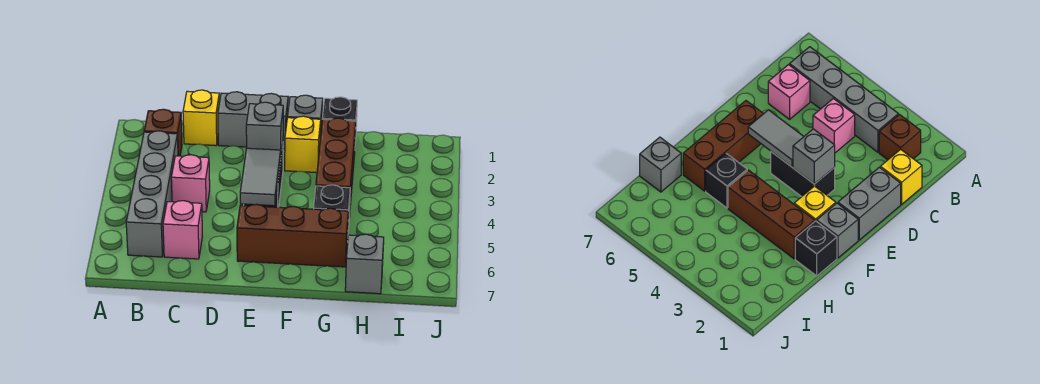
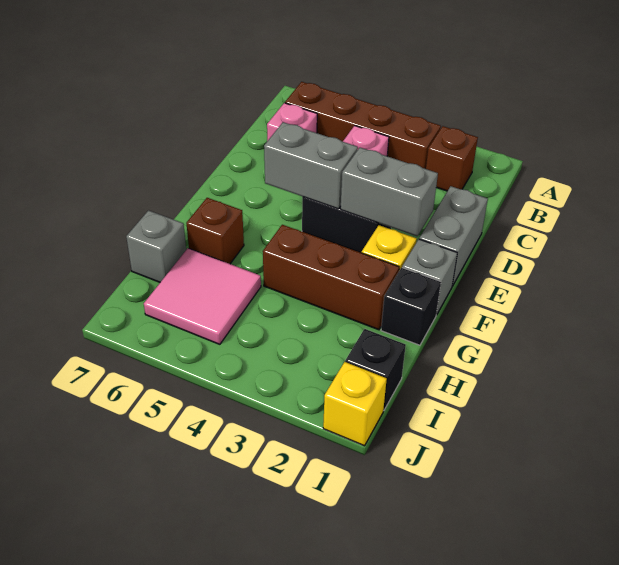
grey 1x4 brick [126,131,178,257] -> brown 1x4 brick [285,82,441,169]
yellow 1x1 brick [183,90,219,146] -> yellow 1x1 brick moved to [323,362,387,446]
grey 1x1 brick [246,102,283,160] -> grey 1x2 brick [341,148,438,236]
grey 1x2 tile [240,148,281,206] -> grey 1x2 brick [264,122,358,209]
brown 1x3 brick [237,204,348,267] -> brown 1x1 brick [186,198,244,264]
black 1x1 brick [314,185,350,242] -> black 1x1 brick moved to [345,329,406,410]
none -> pink 2x2 tile [144,248,261,344]

